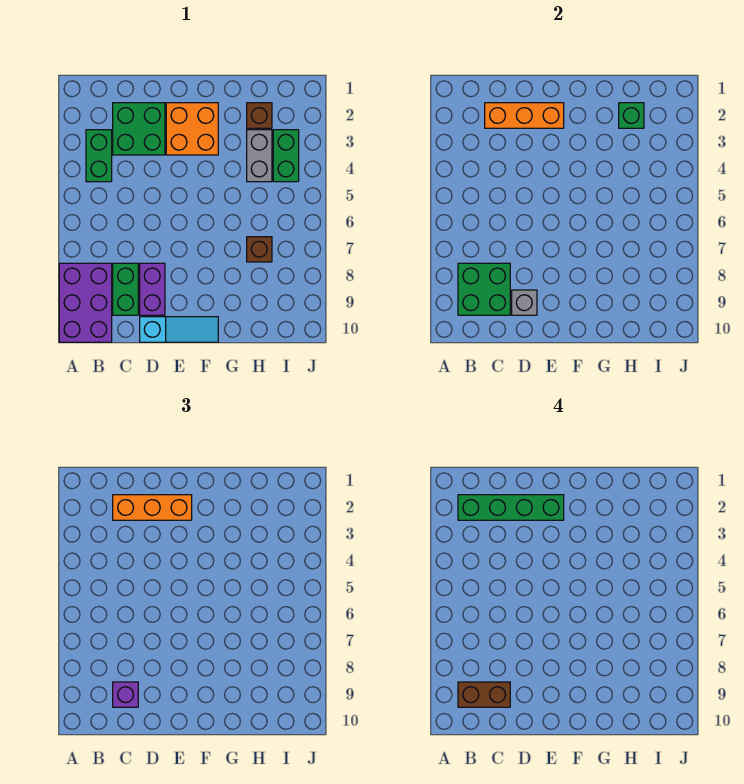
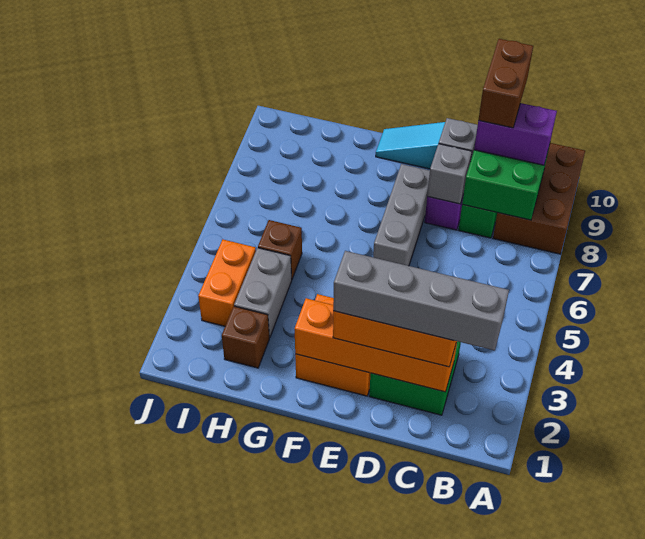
purple 2x3 brick [59,263,112,342] -> brown 2x3 brick [493,143,585,254]
green 1x4 brick [458,495,564,520] -> grey 1x4 brick [333,251,509,351]
green 1x2 brick [86,130,112,182] -> none
brown 1x2 brick [458,682,510,707] -> brown 1x2 brick turned to [479,39,533,128]
orange 1x3 brick [485,103,564,128] -> orange 1x4 brick [295,298,457,392]
purple 1x1 brick [113,682,138,707] -> purple 1x2 brick [474,103,557,165]
none -> grey 1x1 brick [427,144,472,204]
none -> grey 1x3 brick [373,164,430,266]
green 1x1 brick [619,103,644,128] -> none
brown 1x1 brick [247,237,272,262] -> brown 1x1 brick moved to [258,220,302,279]
green 1x2 brick [273,130,299,182] -> orange 1x2 brick [198,240,256,326]

